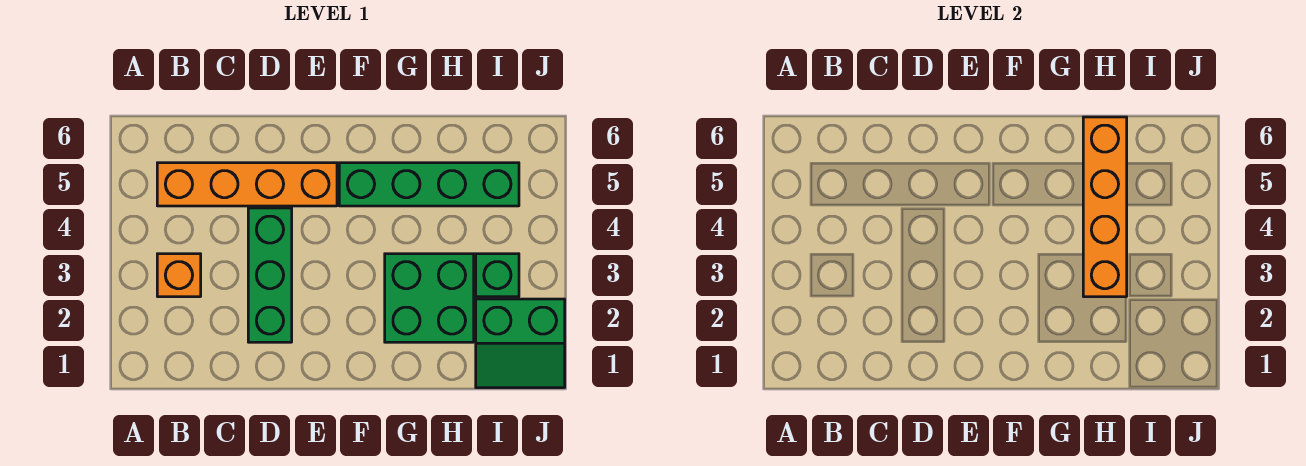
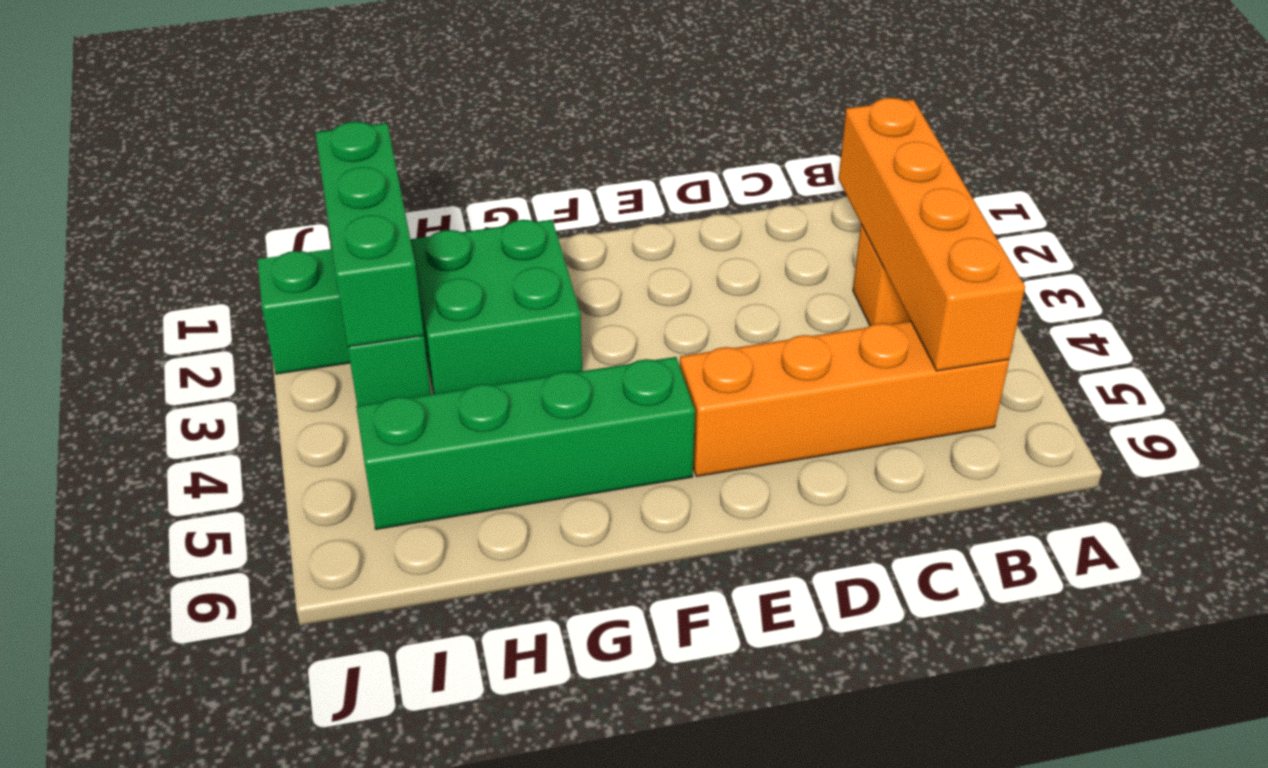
green 1x3 brick [248,208,292,342] -> green 1x3 brick moved to [315,122,424,347]
orange 1x4 brick [1083,117,1127,297] -> orange 1x4 brick moved to [839,98,1025,371]

